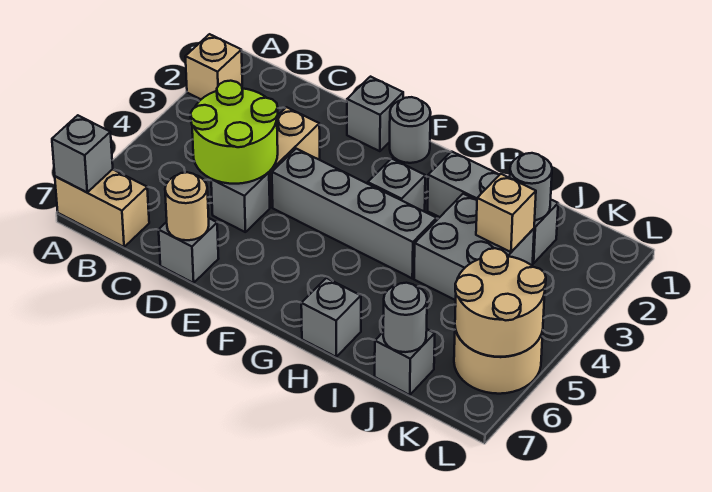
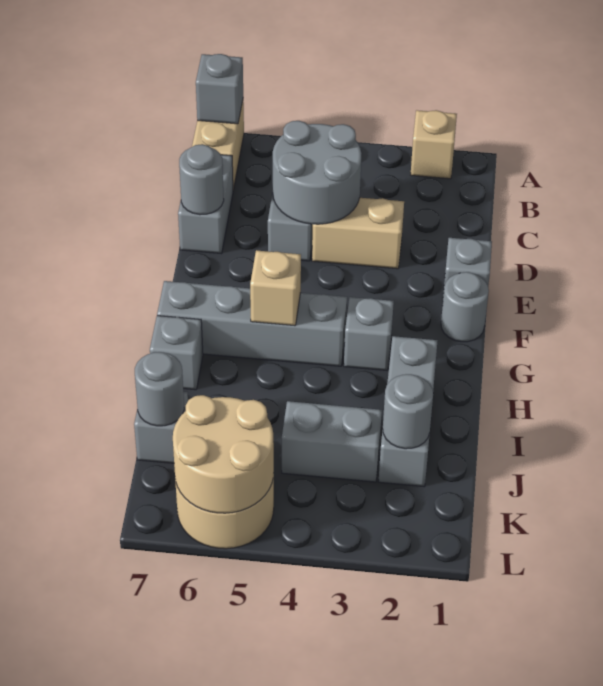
lime 2x2 round brick [191,81,278,184] -> grey 2x2 round brick [273,121,362,224]
grey 1x1 brick [159,218,219,283] -> grey 1x2 brick [178,155,233,254]
tan 1x1 round brick [165,172,209,240] -> grey 1x1 round brick [179,144,224,215]
grey 1x4 brick [272,149,437,278] -> grey 1x4 brick turned to [157,281,347,366]
grey 2x2 brick [414,194,534,300] -> grey 1x2 brick [282,401,382,482]
tan 1x1 brick [476,174,536,252] -> tan 1x1 brick moved to [250,250,301,326]

